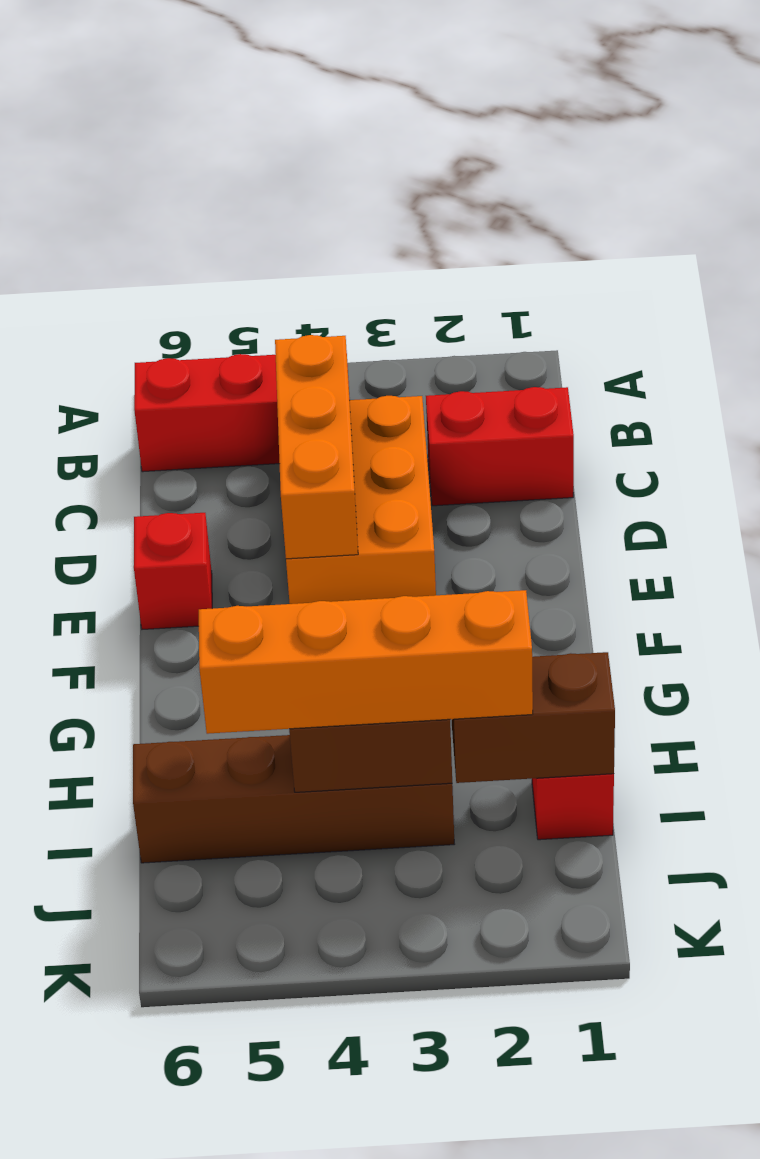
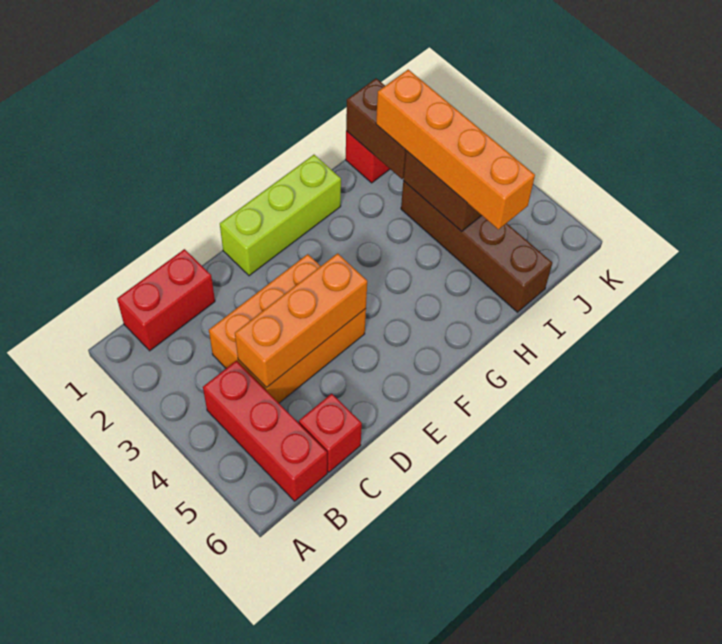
red 1x2 brick [426,387,574,506] -> red 1x2 brick turned to [117,249,215,351]
none -> lime 1x3 brick [220,155,341,276]
red 1x1 brick [134,513,212,629] -> red 1x1 brick moved to [299,394,362,472]

